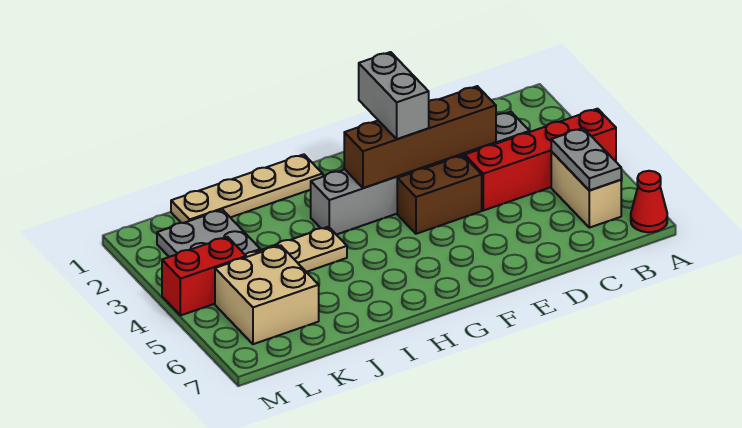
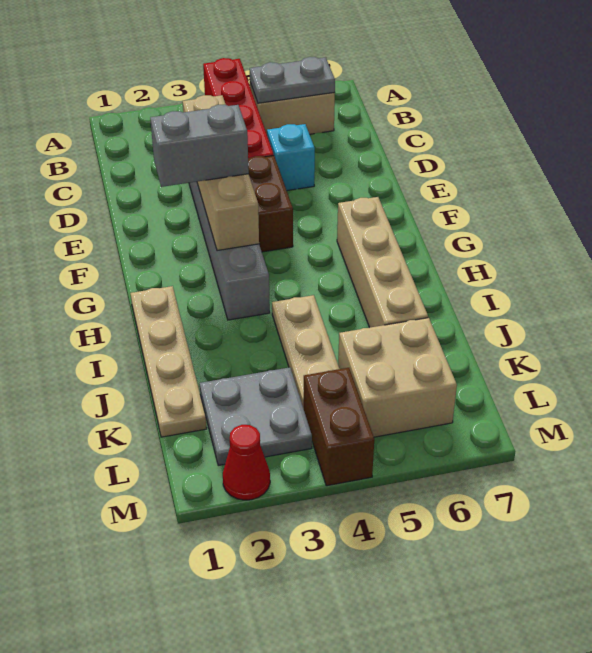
red 1x1 cone [631,171,667,232] -> red 1x1 cone moved to [223,425,270,500]
brown 1x4 brick [344,86,496,188] -> tan 1x4 brick [183,95,259,251]
none -> cyan 1x1 brick [267,124,315,191]
none -> tan 1x4 brick [337,197,428,328]
red 1x2 brick [162,237,246,316] -> brown 1x2 brick [304,368,374,486]

